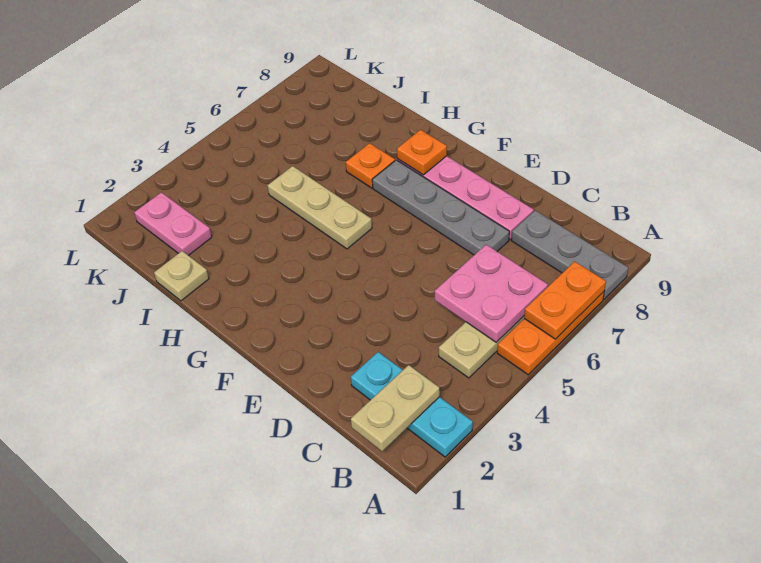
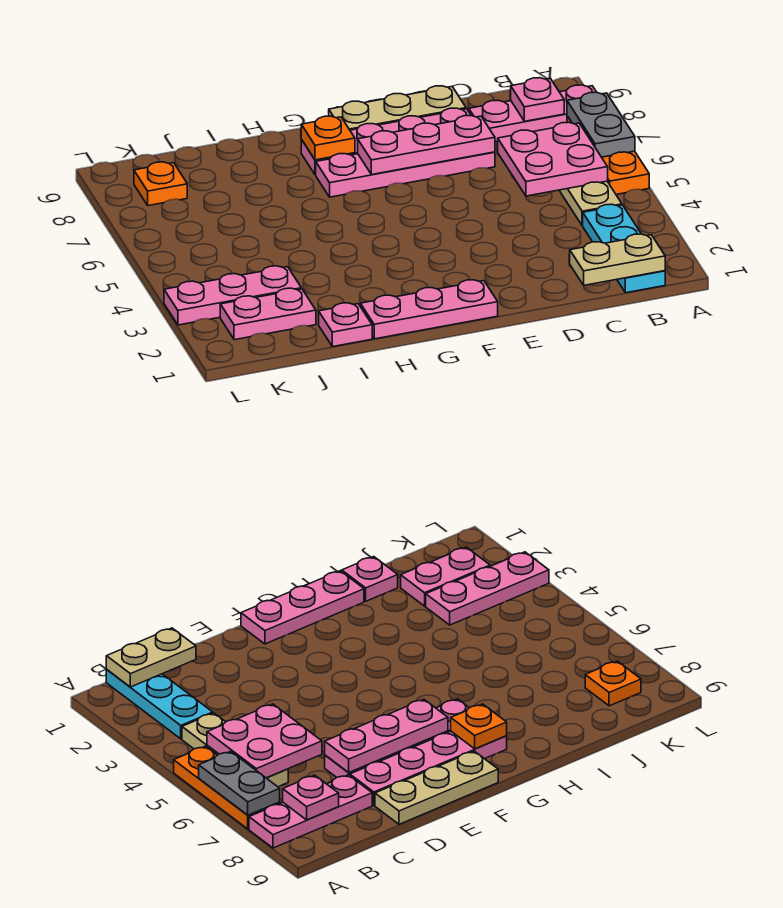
cyan 1x3 plate [351,352,473,457] -> cyan 1x3 plate turned to [583,204,665,293]
orange 1x2 plate [524,261,606,339] -> grey 1x2 plate [567,92,635,157]
grey 1x3 plate [511,210,628,299] -> pink 1x3 plate [469,85,596,142]
tan 1x2 plate [351,365,440,451] -> tan 1x2 plate turned to [570,234,665,285]
none -> pink 1x1 plate [511,78,564,121]
grey 1x4 plate [372,160,509,255] -> pink 1x4 plate [316,152,495,197]
none -> pink 1x3 plate [358,116,495,175]
none -> pink 1x3 plate [360,280,498,339]
tan 1x3 plate [267,166,372,249] -> tan 1x3 plate moved to [329,86,466,130]
orange 1x1 plate [346,143,395,188] -> orange 1x1 plate moved to [134,162,187,206]
tan 1x1 plate [154,251,209,301] -> pink 1x1 plate [319,303,372,347]
none -> pink 1x3 plate [164,266,301,325]

